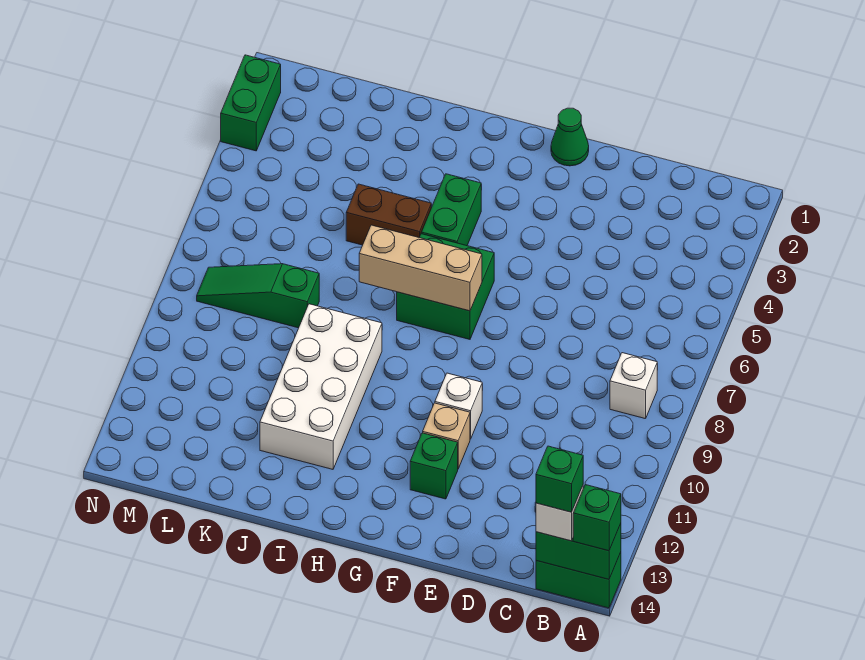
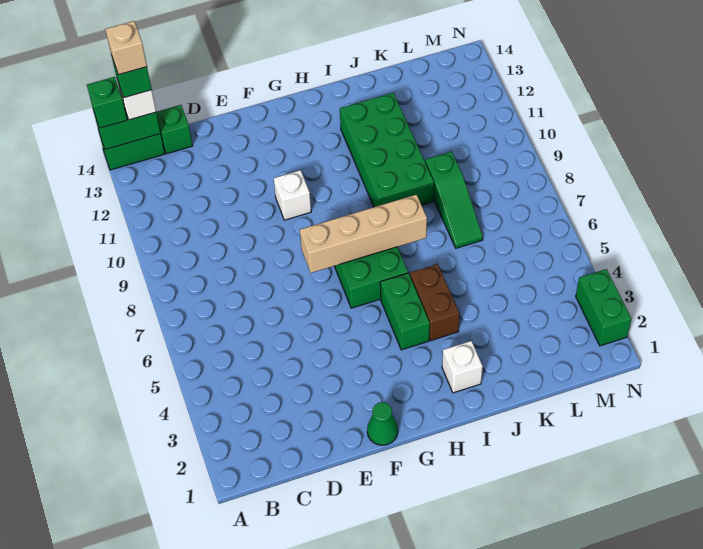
white 1x1 brick [610,353,657,419] -> white 1x1 brick moved to [442,341,483,393]
tan 1x1 brick [423,403,470,469] -> tan 1x1 brick moved to [105,21,147,75]
green 1x1 brick [410,433,458,499] -> green 1x1 brick moved to [156,105,192,154]
tan 1x3 brick [359,225,482,311] -> tan 1x4 brick [300,195,427,273]
brown 1x2 brick [346,184,431,245] -> brown 1x2 brick turned to [410,264,460,340]
white 2x4 brick [260,304,382,469] -> green 2x4 brick [340,93,434,207]
green 1x3 slope [197,264,319,328] -> green 1x3 slope turned to [425,151,483,248]

